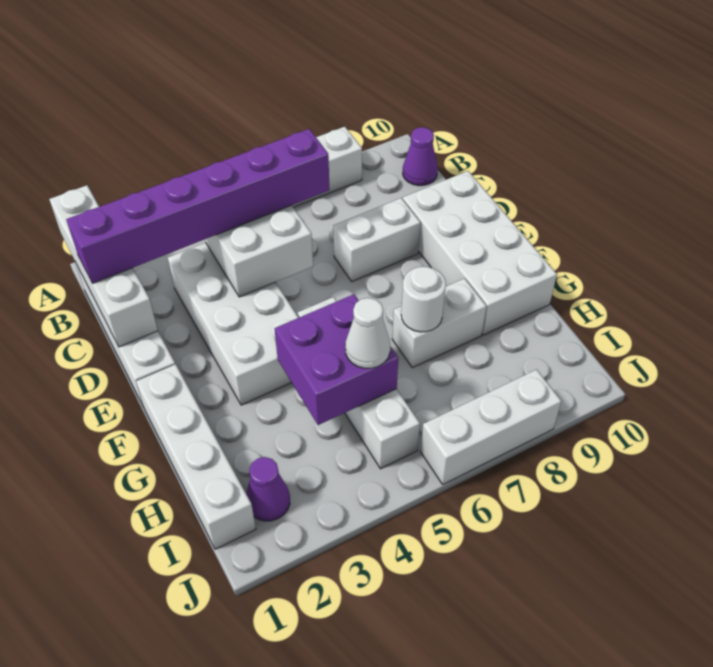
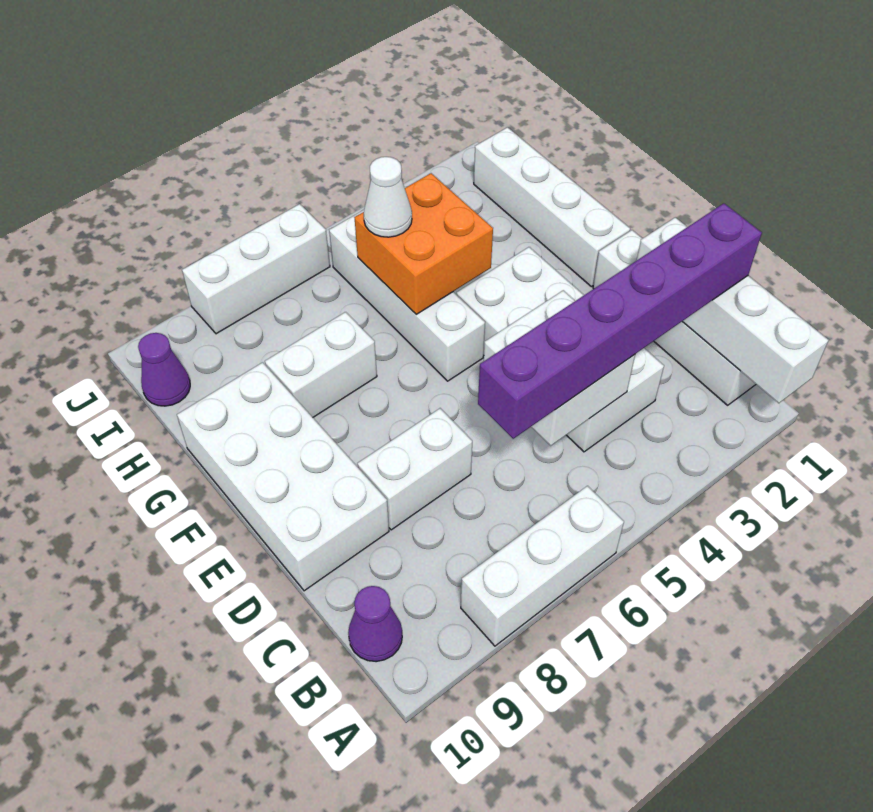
purple 2x2 brick [275,294,398,425] -> orange 2x2 brick [354,173,493,314]
white 1x1 round brick [401,267,446,332] -> none
purple 1x1 cone [246,457,290,521] -> purple 1x1 cone moved to [138,333,190,406]

